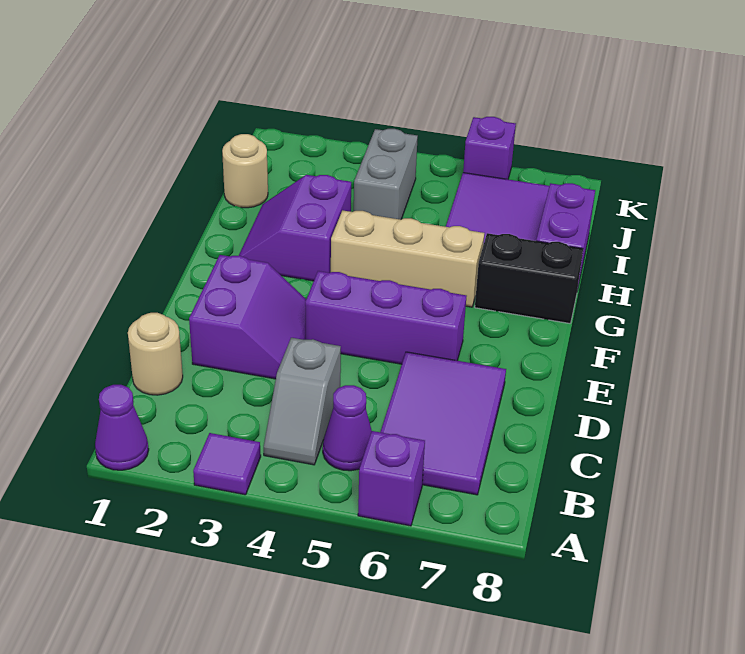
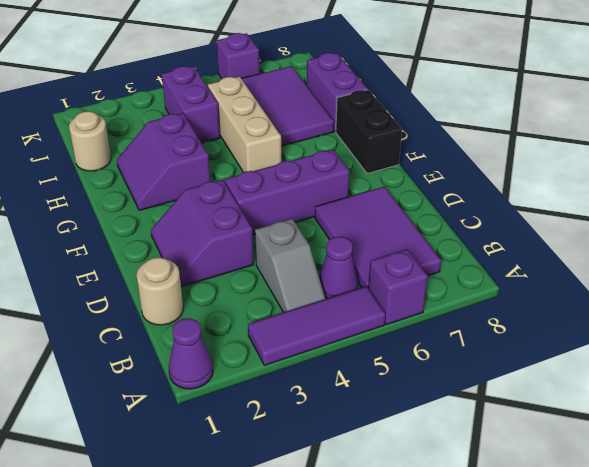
purple 1x1 tile [193,433,261,495] -> purple 1x3 tile [248,286,386,365]
purple 2x2 slope [189,255,306,379] -> purple 2x2 slope turned to [151,180,254,287]
tan 1x3 brick [331,210,484,307] -> tan 1x3 brick turned to [208,76,281,172]
black 1x2 brick [475,233,583,323] -> black 1x2 brick turned to [336,90,402,174]
grey 1x2 brick [354,129,418,220] -> purple 1x2 brick [162,66,220,143]

